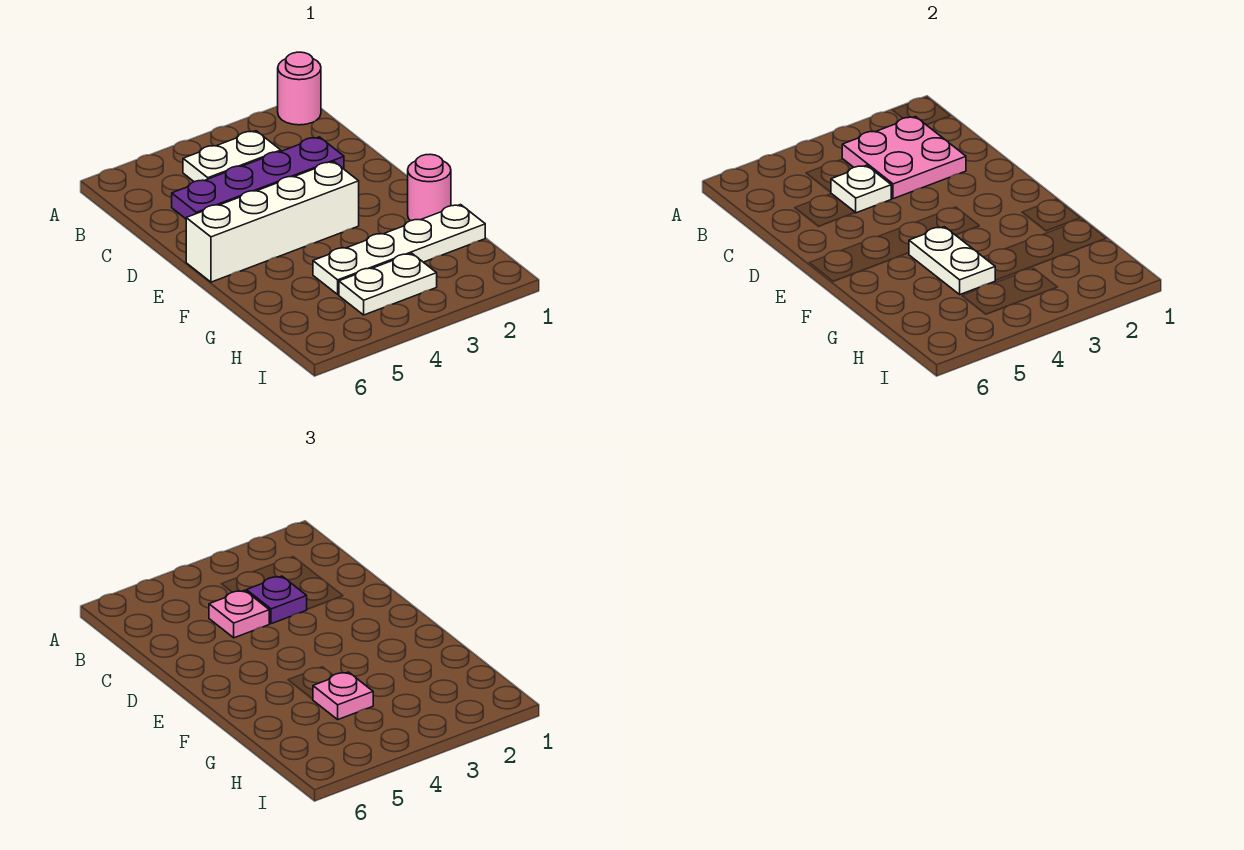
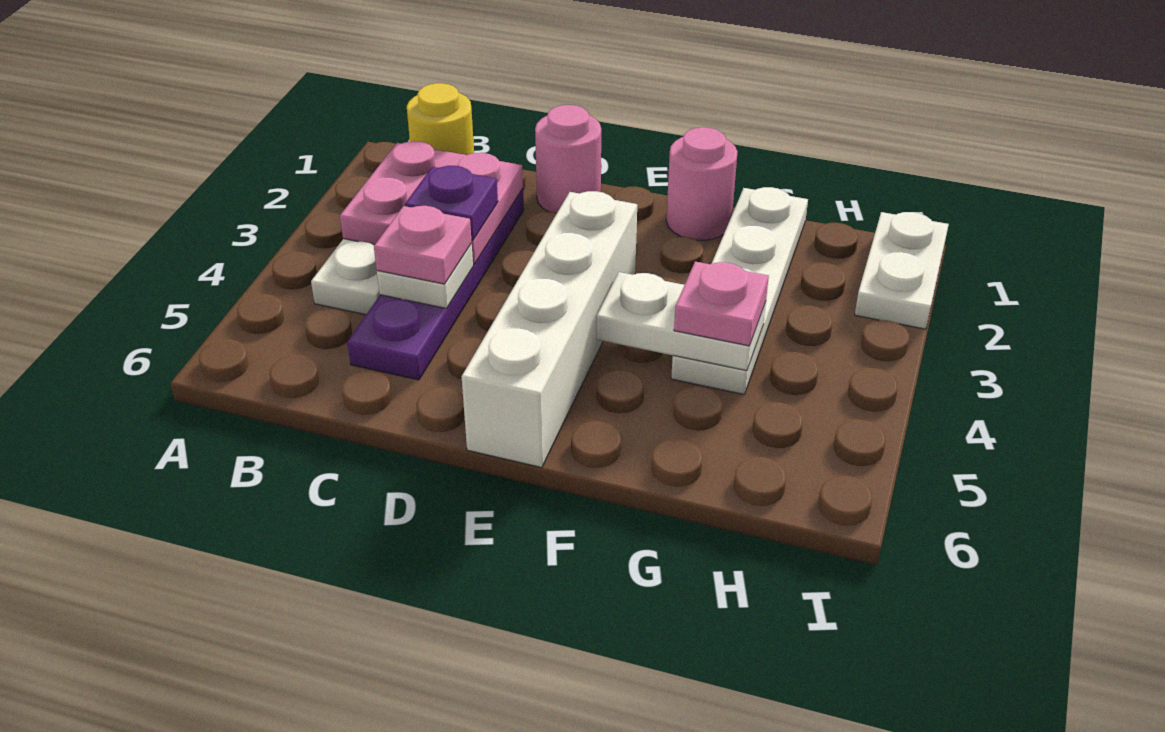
pink 1x1 round brick [278,52,321,125] -> pink 1x1 round brick moved to [535,105,601,213]
none -> yellow 1x1 round brick [407,83,474,155]
white 1x2 plate [339,253,437,315] -> white 1x2 plate moved to [855,212,949,329]

